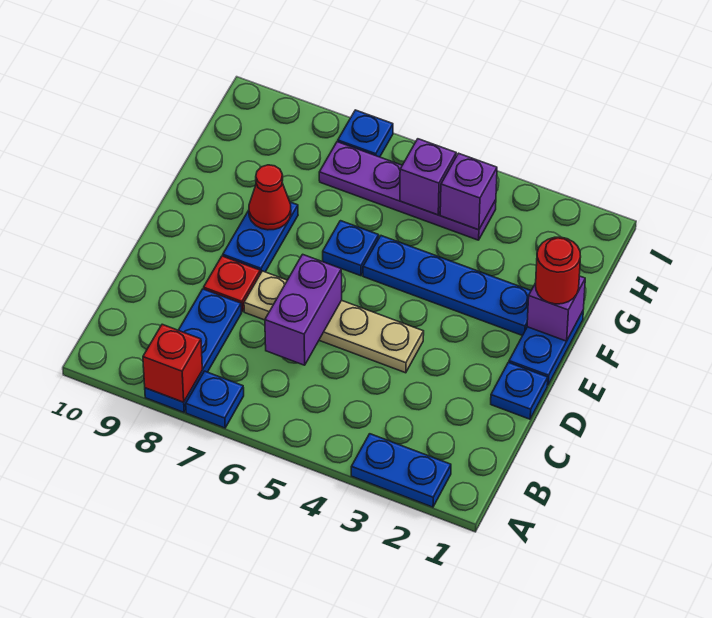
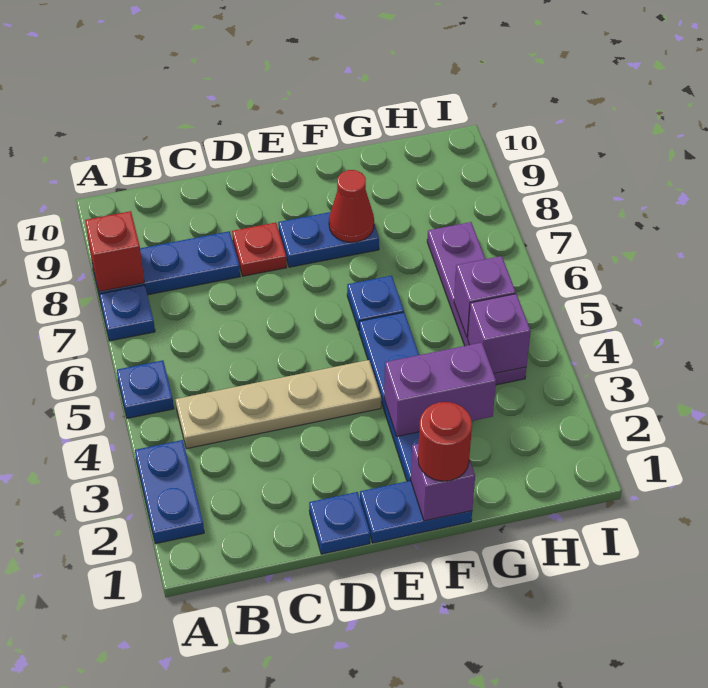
purple 1x2 brick [265,254,342,365] -> purple 1x2 brick moved to [384,343,496,436]
tan 1x4 plate [244,271,424,373] -> tan 1x4 plate turned to [175,360,381,449]
blue 1x1 plate [338,110,393,157] -> blue 1x1 plate moved to [117,360,174,418]

